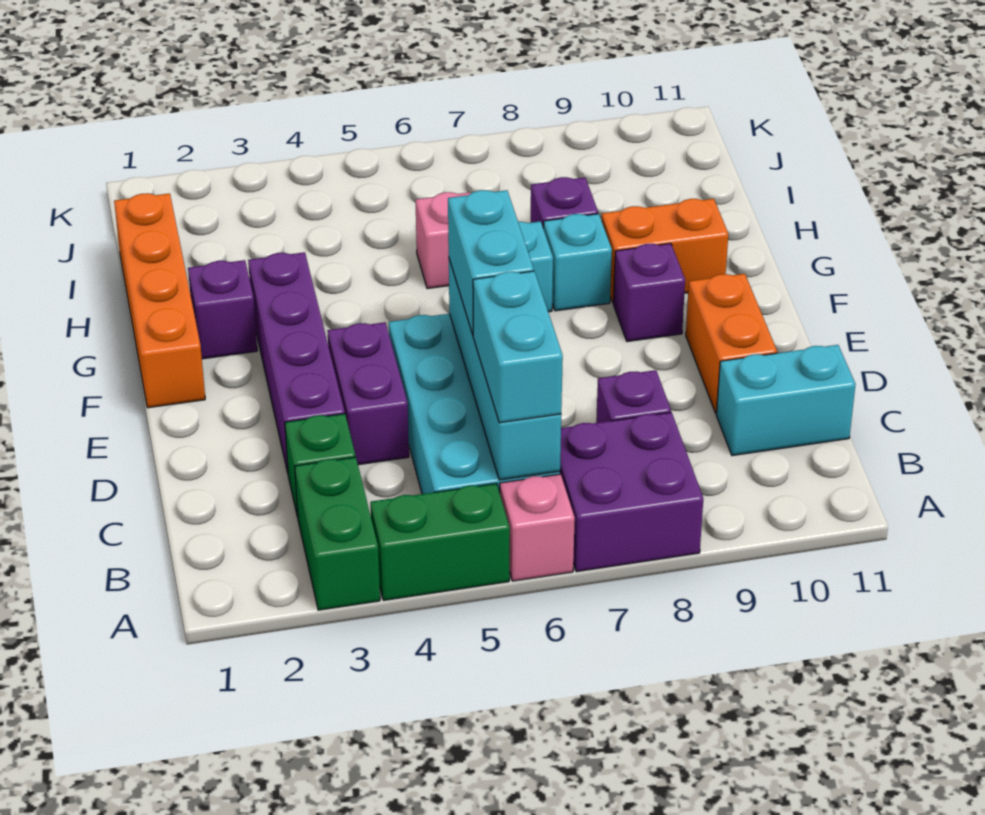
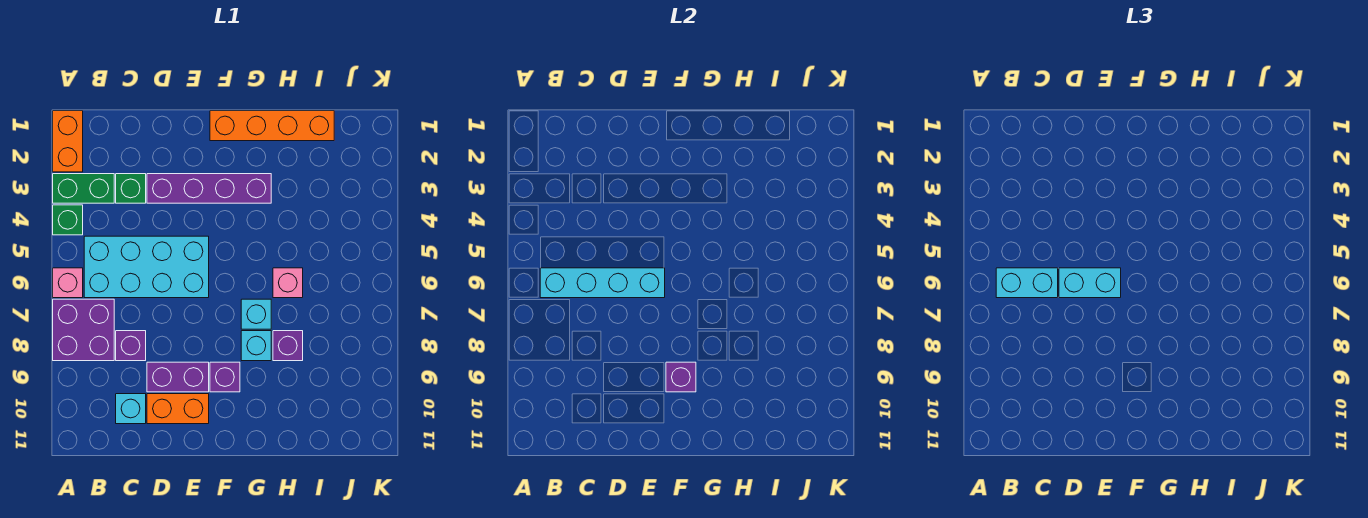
green 1x2 brick [370,484,510,600] -> green 1x1 brick [53,205,83,235]
cyan 1x2 brick [716,345,856,456] -> cyan 1x1 brick [116,394,146,424]
purple 1x2 brick [327,322,409,465] -> purple 1x2 brick moved to [147,362,209,392]
purple 1x1 brick [188,260,257,359] -> purple 1x1 brick moved to [666,362,696,392]
orange 1x2 brick [601,199,728,302] -> orange 1x2 brick moved to [53,111,83,172]

